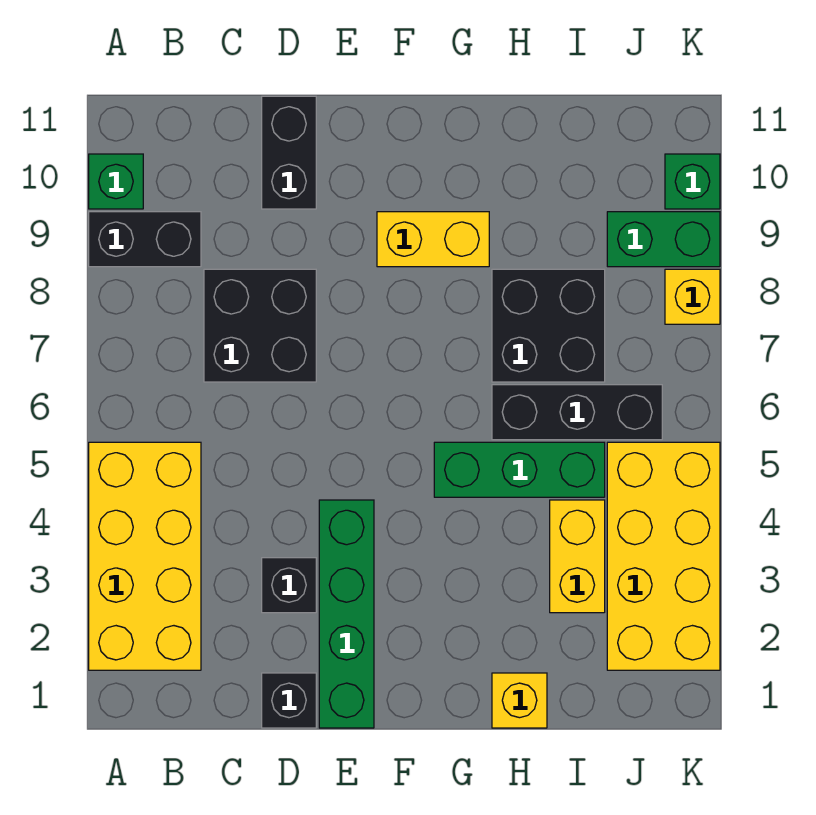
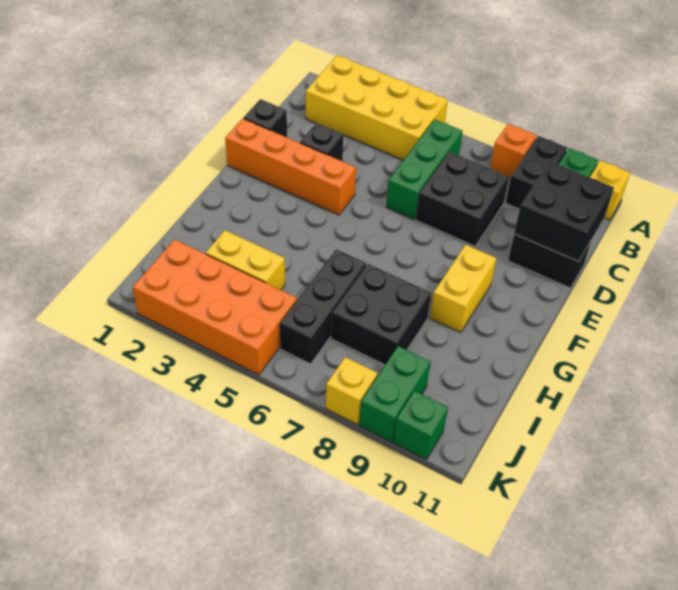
none -> orange 1x1 brick [490,124,537,179]
none -> black 2x2 brick [514,161,614,262]
green 1x4 brick [319,500,374,728] -> orange 1x4 brick [225,119,356,215]
green 1x3 brick [434,442,605,497] -> green 1x3 brick moved to [386,119,463,219]
yellow 1x1 brick [492,673,547,728] -> yellow 1x1 brick moved to [590,161,630,220]
yellow 2x4 brick [607,442,720,670] -> orange 2x4 brick [133,240,297,375]

